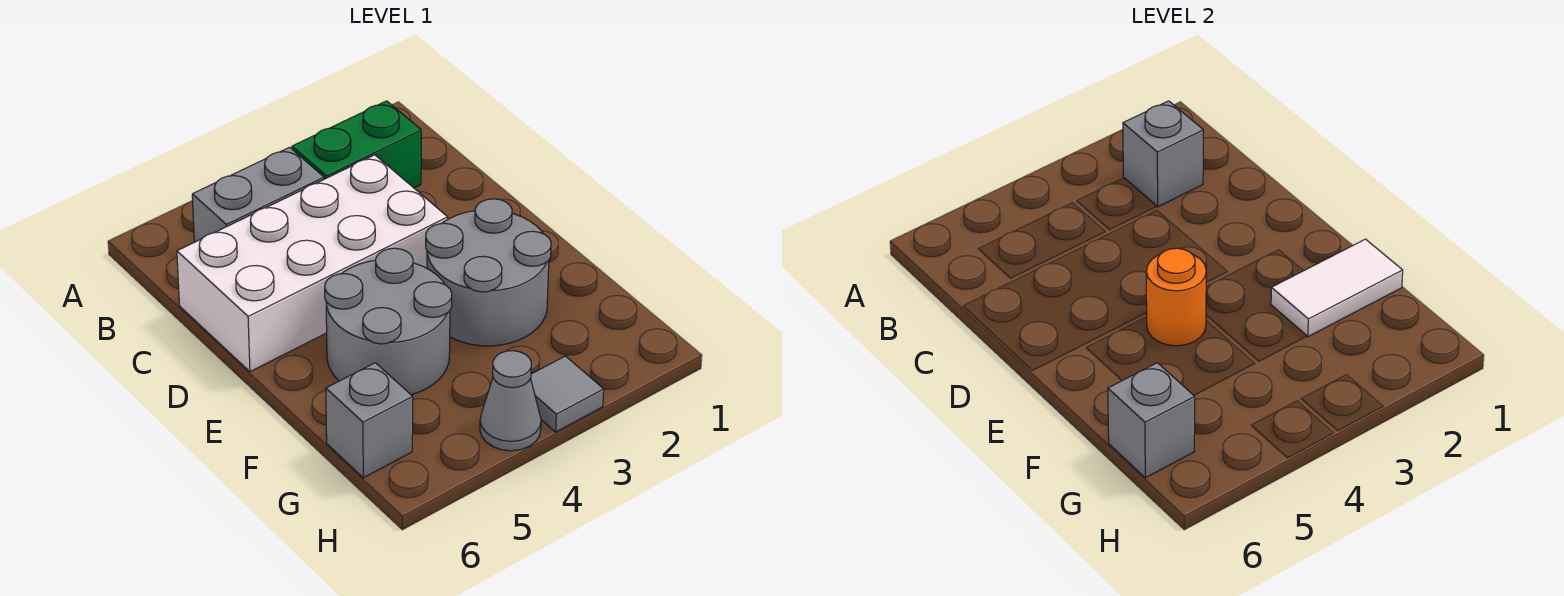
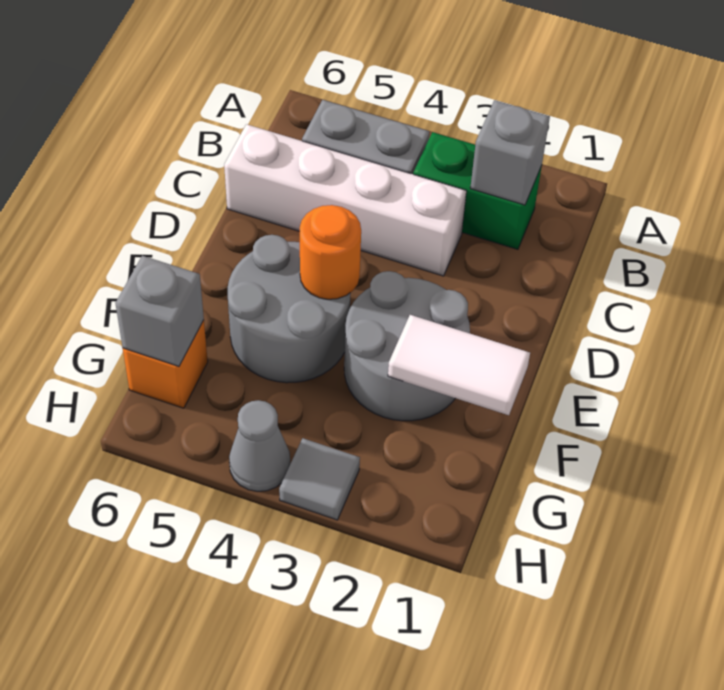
white 2x4 brick [177,155,448,372] -> white 1x4 brick [224,124,467,276]
grey 1x1 brick [326,363,413,478] -> orange 1x1 brick [123,320,208,408]

